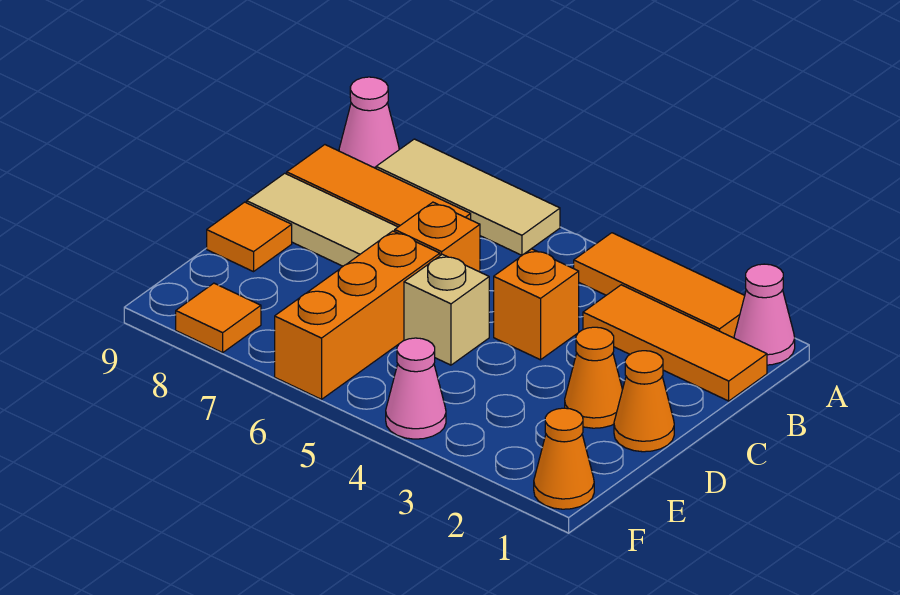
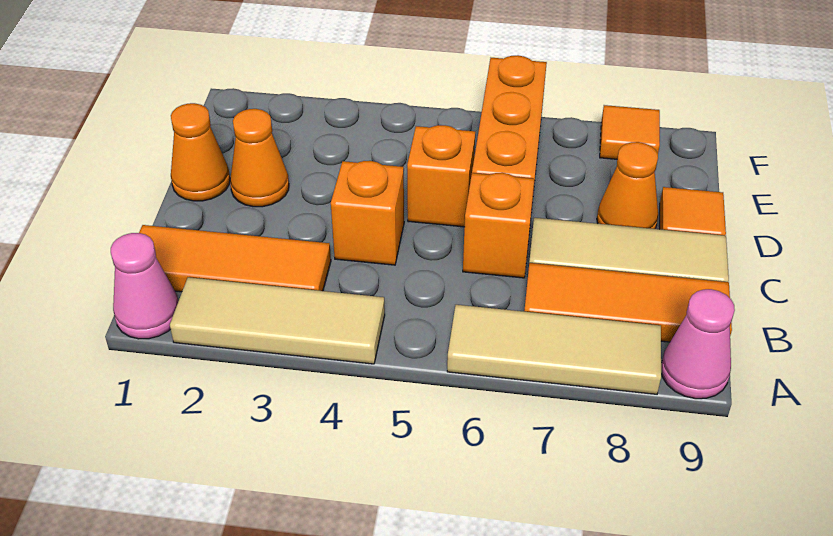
orange 1x3 tile [574,233,745,338] -> tan 1x3 tile [170,277,385,364]
tan 1x1 brick [404,254,489,365] -> orange 1x1 brick [407,125,475,227]
orange 1x1 cone [534,408,594,509] -> orange 1x1 cone moved to [597,142,658,229]
pink 1x1 cone [386,338,446,439] -> none

